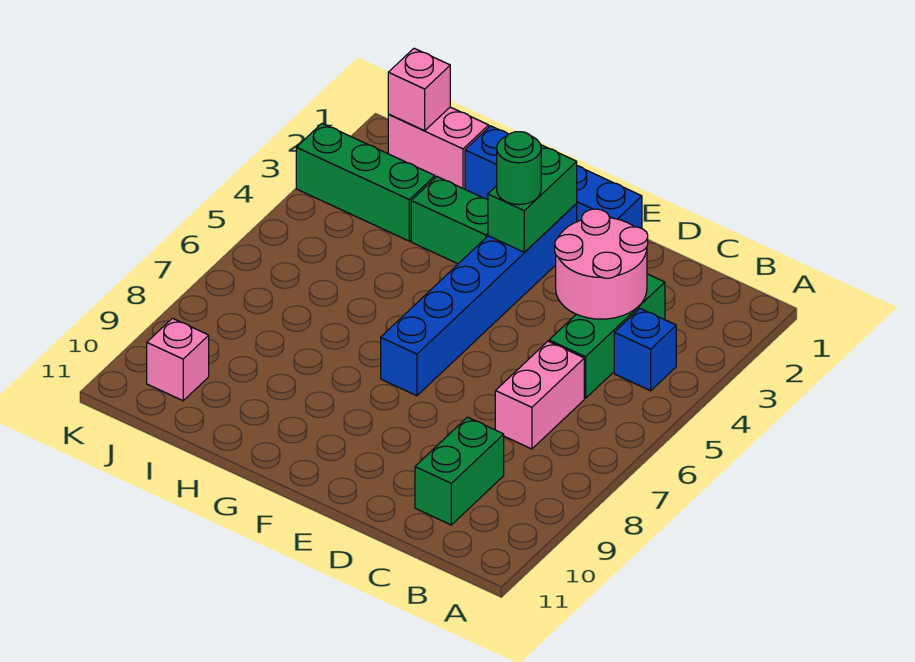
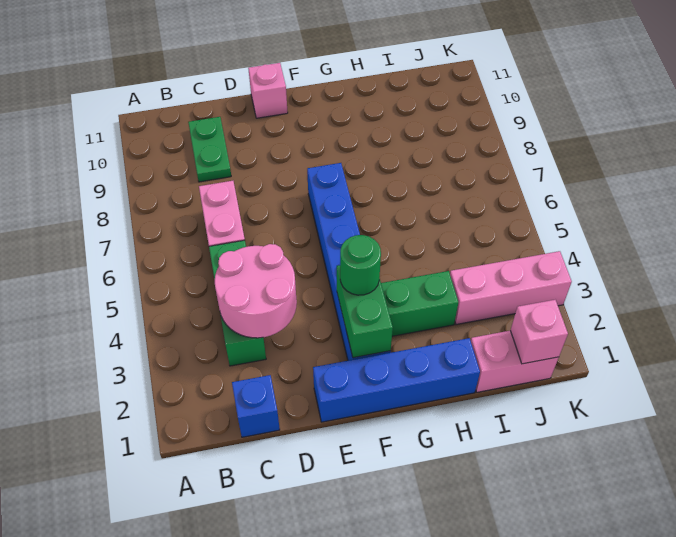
blue 1x1 brick [614,309,676,391] -> blue 1x1 brick moved to [232,375,280,437]
green 1x2 brick [415,417,504,525] -> green 1x2 plate [188,117,231,182]
green 1x3 brick [296,123,435,241] -> pink 1x3 brick [450,251,572,324]
pink 1x1 brick [147,318,209,401] -> pink 1x1 brick moved to [248,63,288,118]

